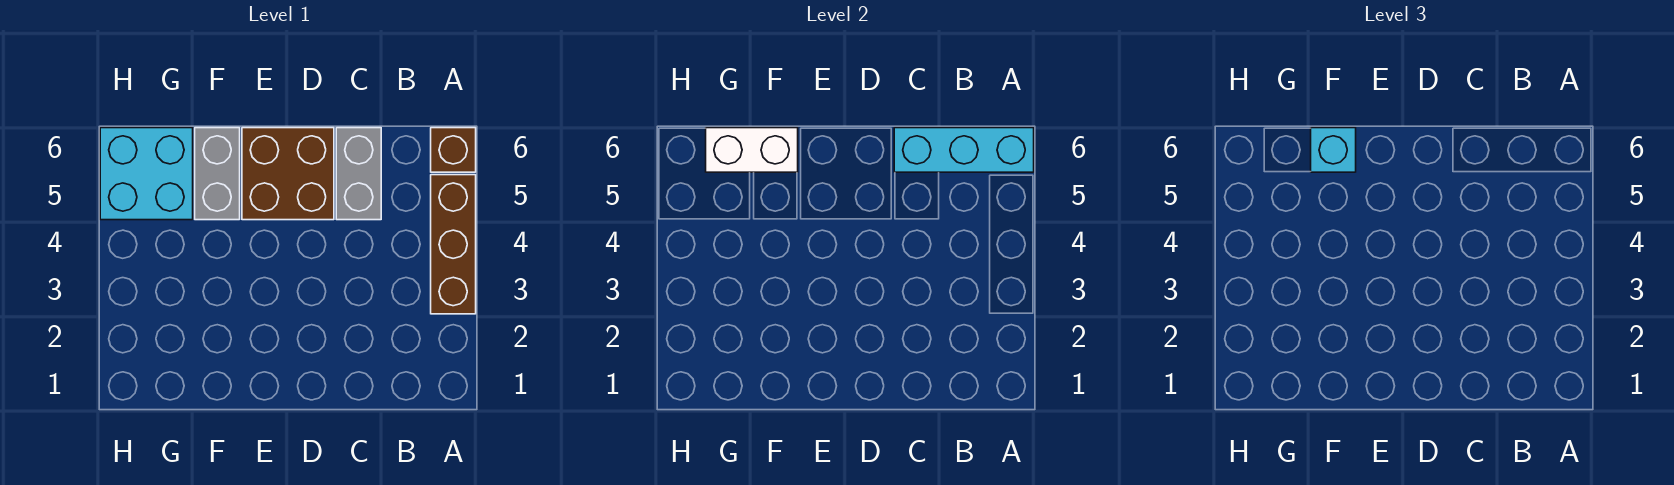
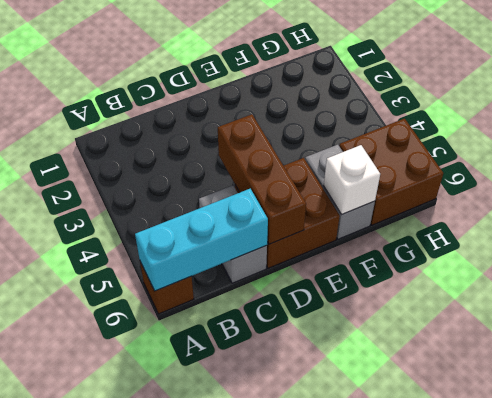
brown 1x3 brick [431,175,476,314] -> brown 1x3 brick moved to [218,114,306,244]
white 1x2 brick [706,128,798,172] -> white 1x1 brick [324,145,380,215]
cyan 1x1 brick [1311,128,1356,172] -> none
cyan 2x2 brick [100,128,193,220] -> brown 2x2 brick [339,119,443,225]

